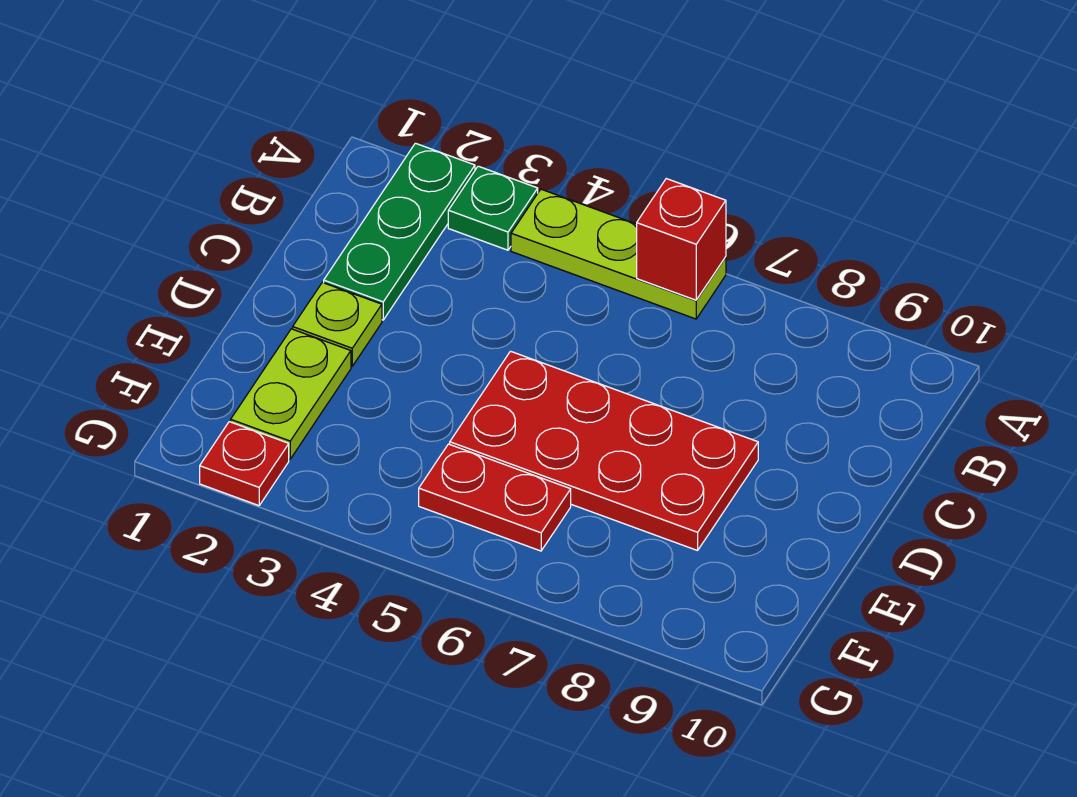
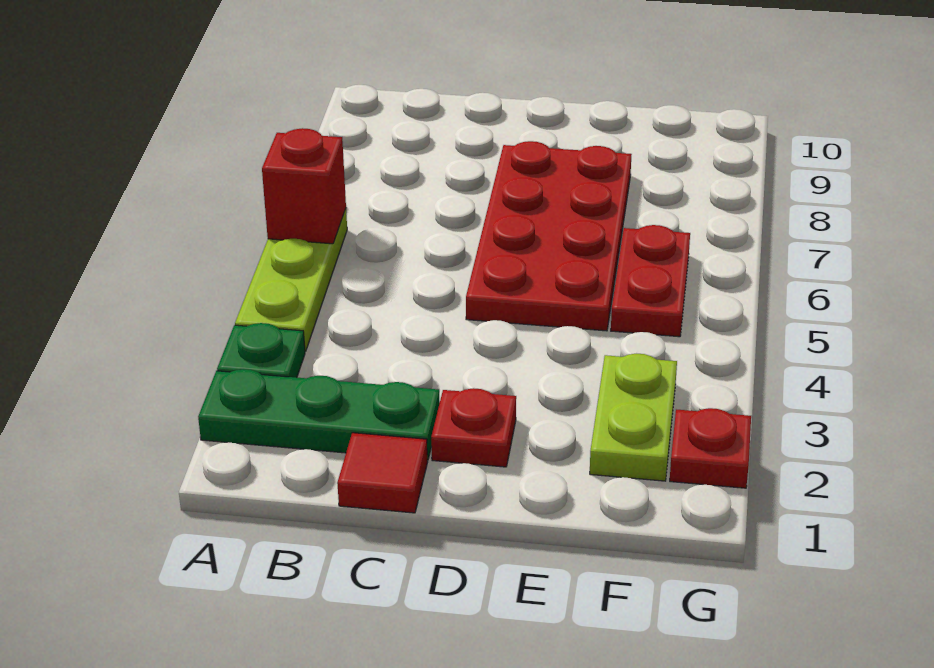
none -> red 1x1 tile [337,433,428,513]
lime 1x1 plate [293,282,382,366] -> red 1x1 plate [431,388,516,467]
lime 1x2 plate [231,329,351,459] -> lime 1x2 plate turned to [590,354,677,481]

